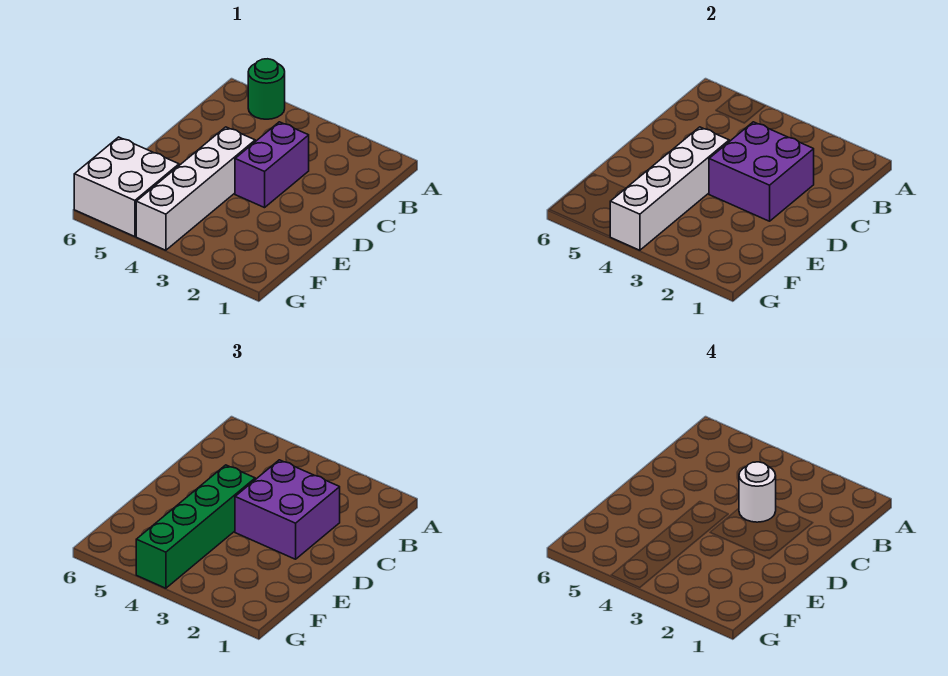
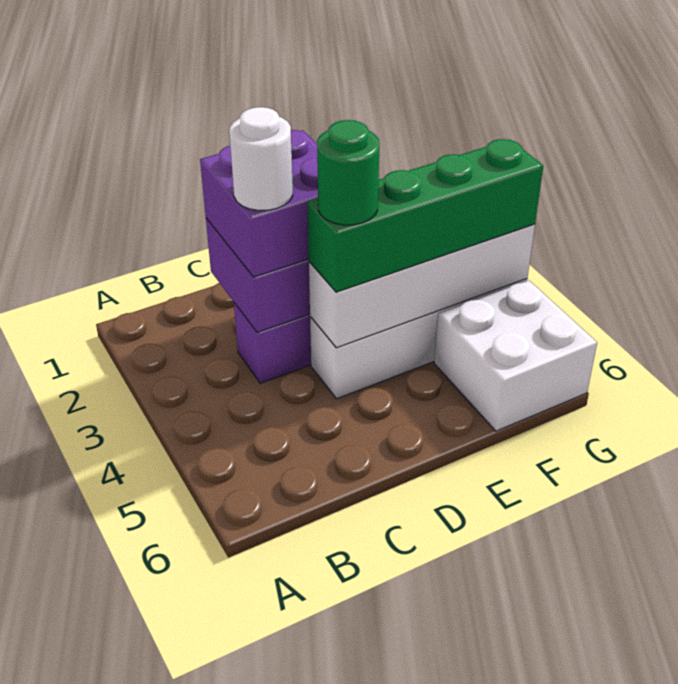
green 1x1 round brick [248,59,285,119] -> green 1x1 round brick moved to [317,120,379,225]

